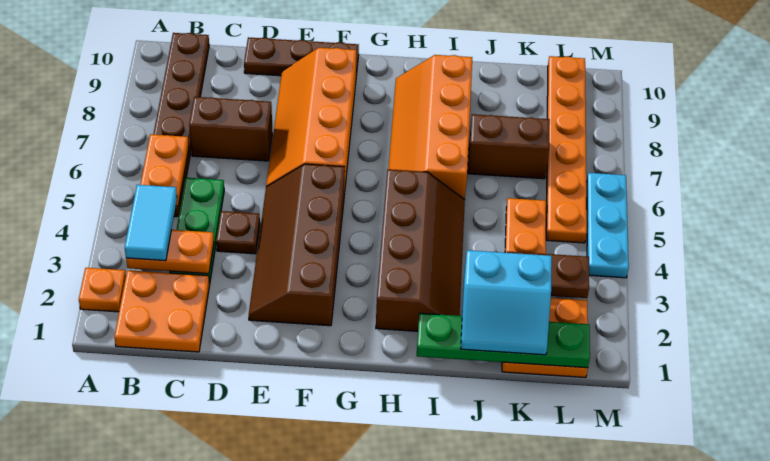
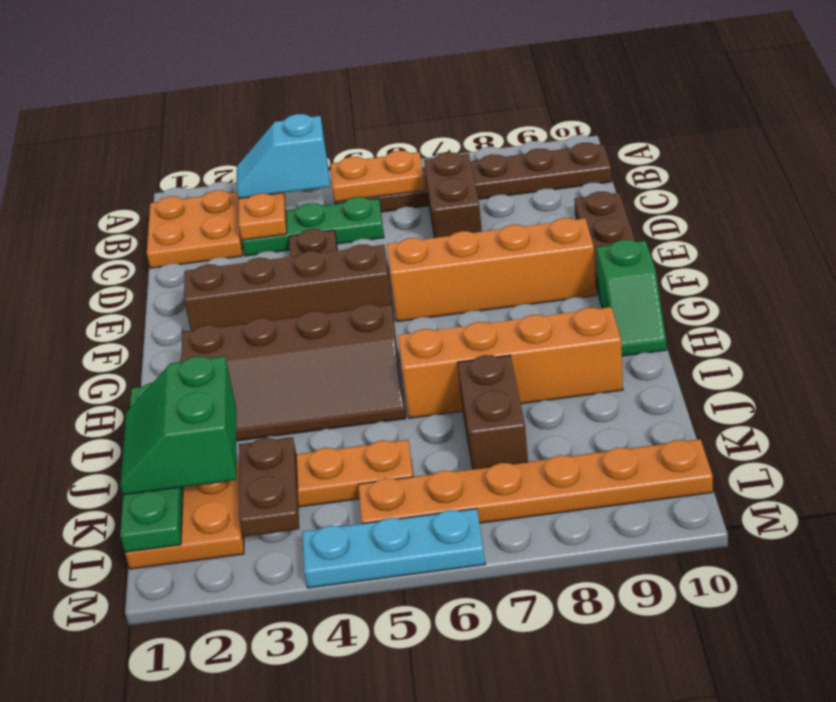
orange 1x1 plate [79,268,126,312] -> none
cyan 1x2 tile [125,185,177,261] -> cyan 1x2 slope [237,114,330,199]
none -> green 1x2 slope [597,240,666,356]
cyan 2x2 slope [461,250,552,355] -> green 2x2 slope [120,356,236,495]

